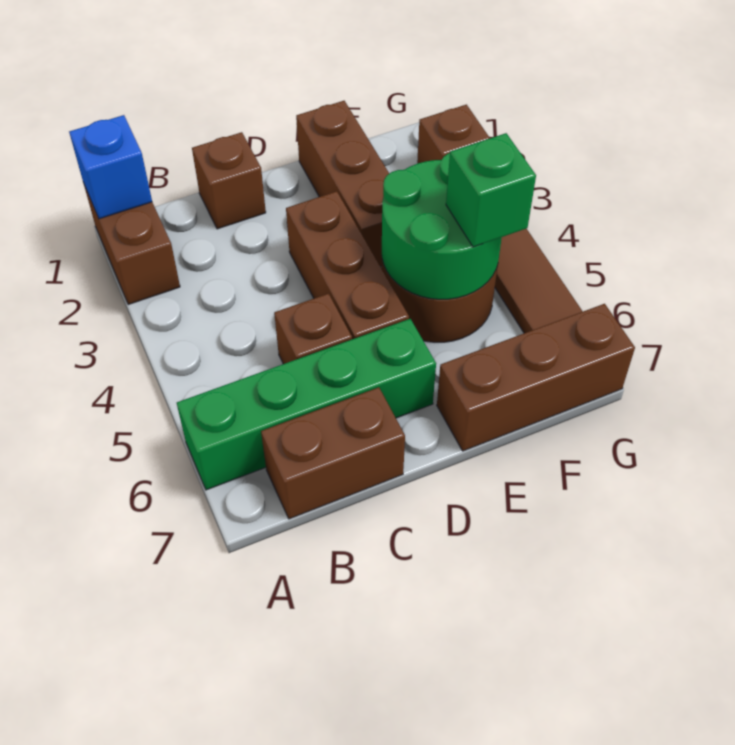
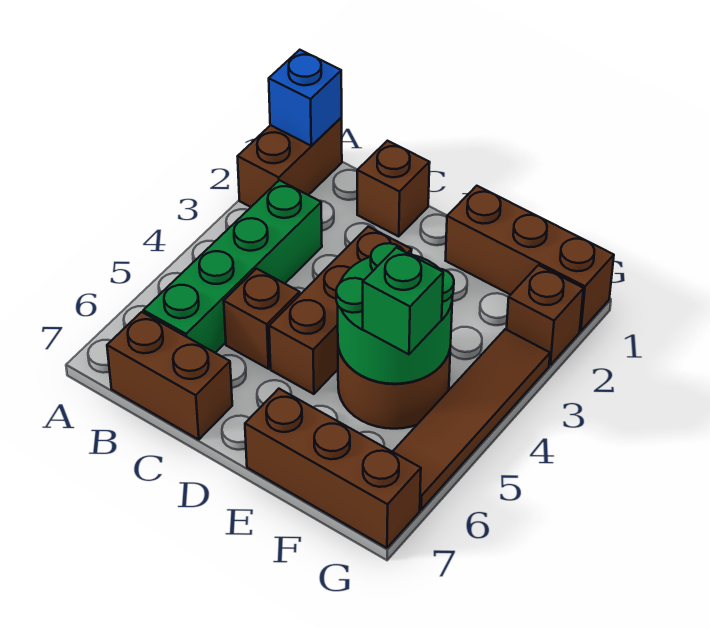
green 1x4 brick [177,319,436,490] -> green 1x4 brick turned to [143,180,322,353]
brown 1x3 brick [296,101,389,266] -> brown 1x3 brick turned to [445,186,614,331]

